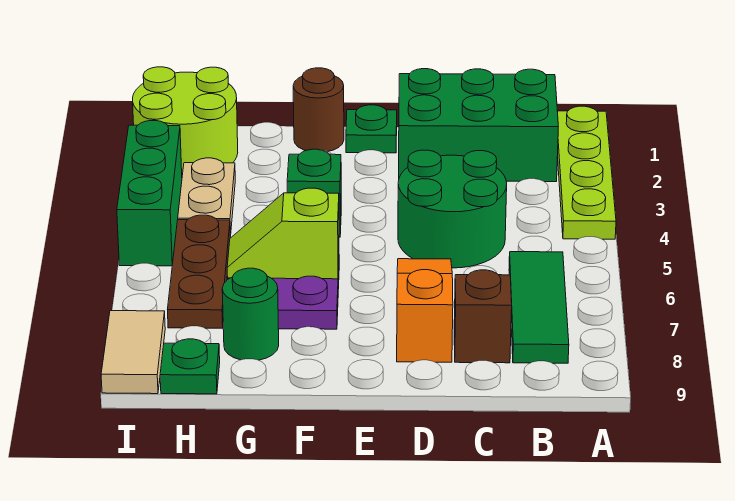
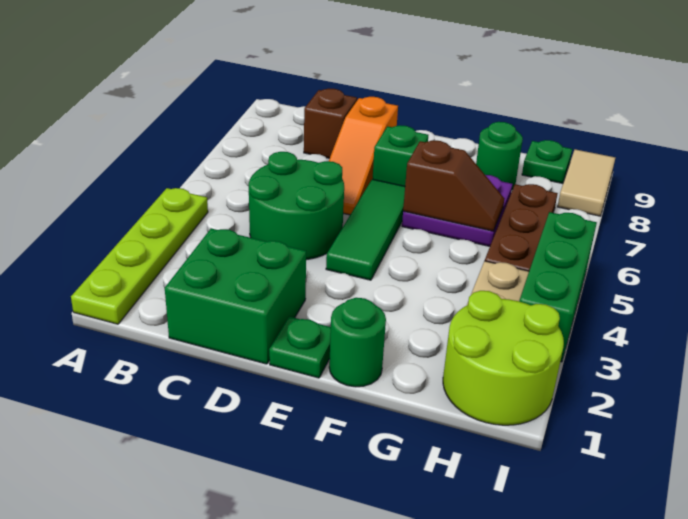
green 2x3 brick [399,69,558,182] -> green 2x2 brick [165,228,306,364]
green 1x3 tile [509,252,569,363] -> green 1x3 tile moved to [326,179,405,280]
brown 1x1 round brick [293,68,344,151] -> green 1x1 round brick [329,298,386,387]
green 1x1 brick [287,149,341,237] -> green 1x1 brick moved to [373,125,428,186]
lime 1x2 slope [227,188,339,279] -> brown 1x2 slope [403,140,505,231]

